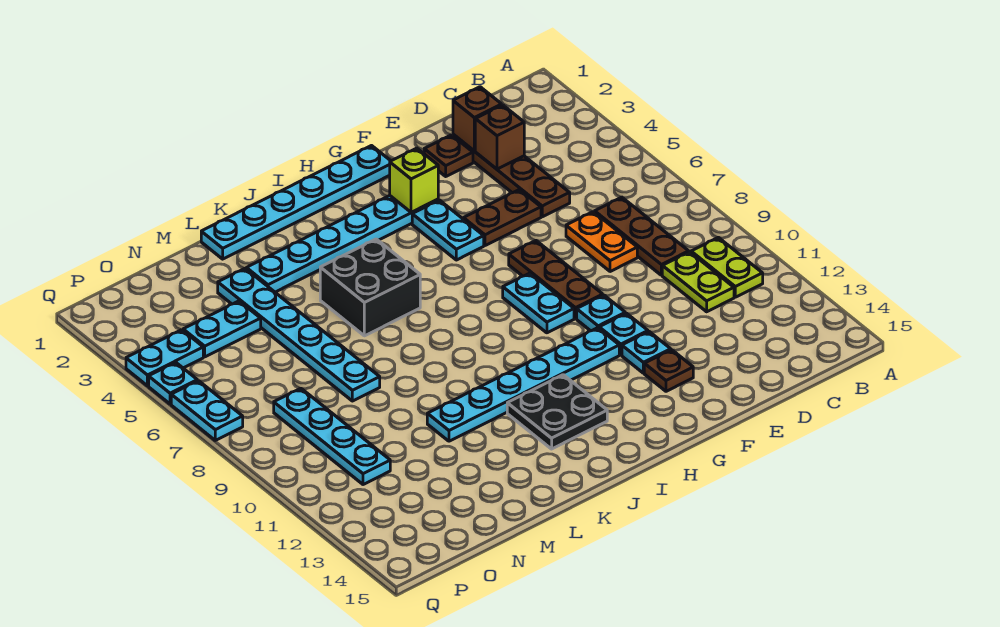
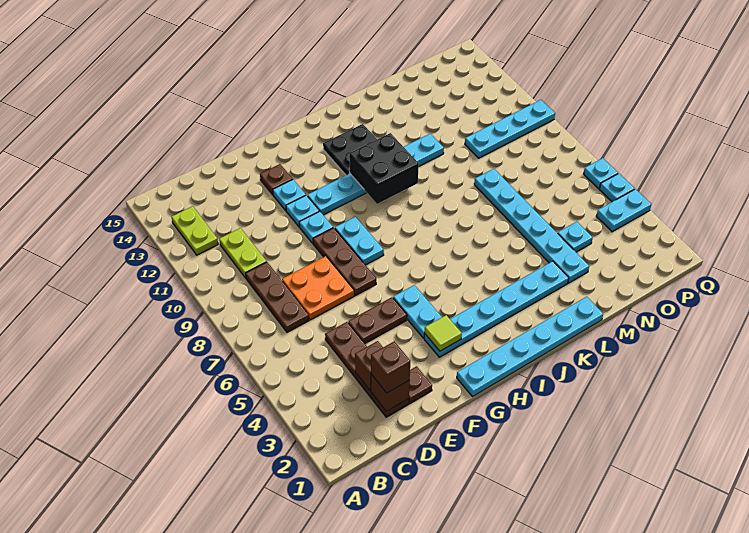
lime 1x2 plate [691,237,763,297] -> lime 1x2 plate moved to [172,206,218,255]
none -> brown 1x1 brick [371,341,410,393]
orange 1x2 plate [566,212,637,272] -> orange 2x2 plate [282,256,354,320]
lime 1x1 brick [390,148,438,213] -> lime 1x1 tile [425,315,462,351]
black 2x2 brick [320,239,420,336] -> black 2x2 brick moved to [349,133,419,204]
cyan 1x2 plate [183,301,261,357] -> cyan 1x1 plate [558,222,593,252]
cyan 1x4 plate [274,388,390,485] -> cyan 1x4 plate turned to [465,100,555,158]
cyan 1x2 plate [171,381,243,440] -> cyan 1x1 plate [583,158,618,189]

